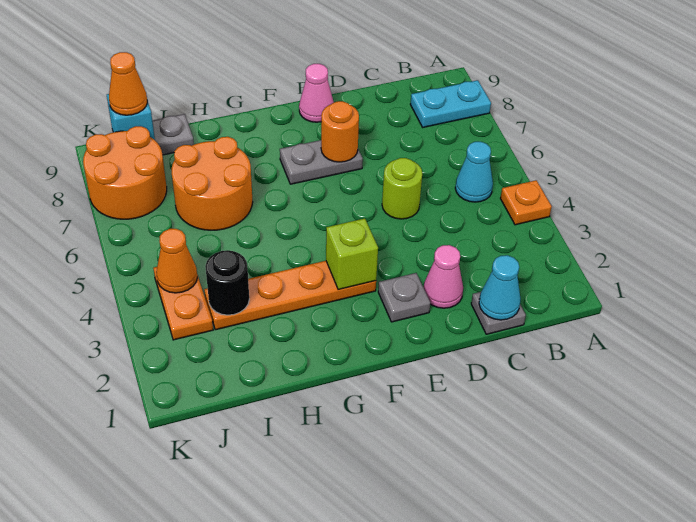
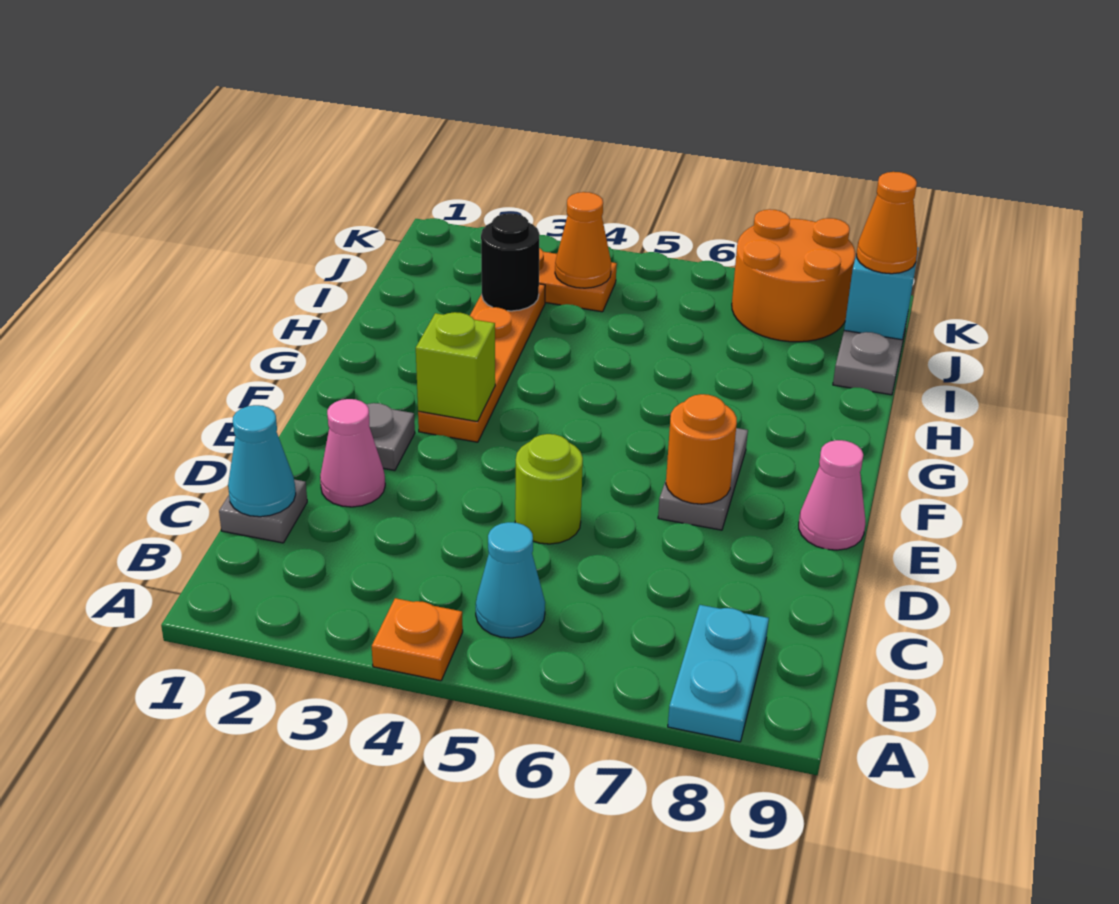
orange 2x2 round brick [172,137,253,230] -> none

